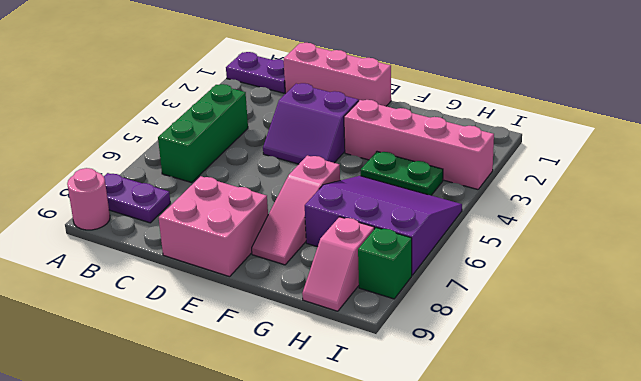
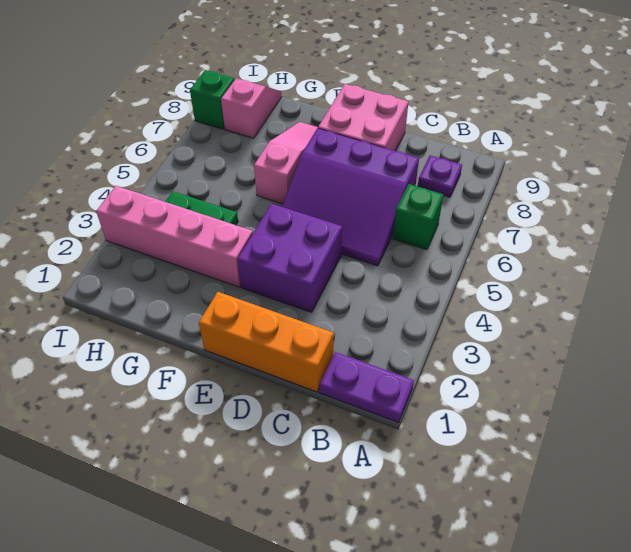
purple 1x2 plate [104,173,170,223] -> purple 1x1 plate [418,155,462,197]
pink 1x1 round brick [67,168,110,230] -> none
green 1x3 brick [158,84,248,183] -> green 1x1 brick [393,184,443,250]
pink 1x3 brick [284,43,391,106] -> orange 1x3 brick [199,292,334,392]
purple 2x2 slope [263,83,359,164] -> purple 2x2 brick [237,204,342,313]
purple 3x3 slope [305,176,462,275] -> purple 3x3 slope moved to [282,128,419,266]

